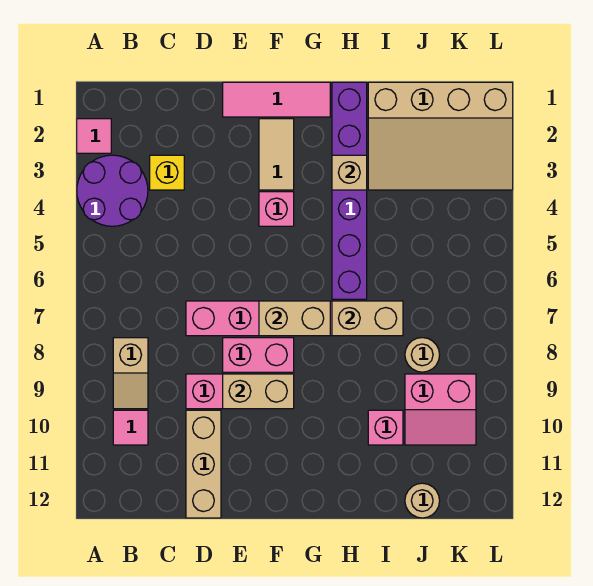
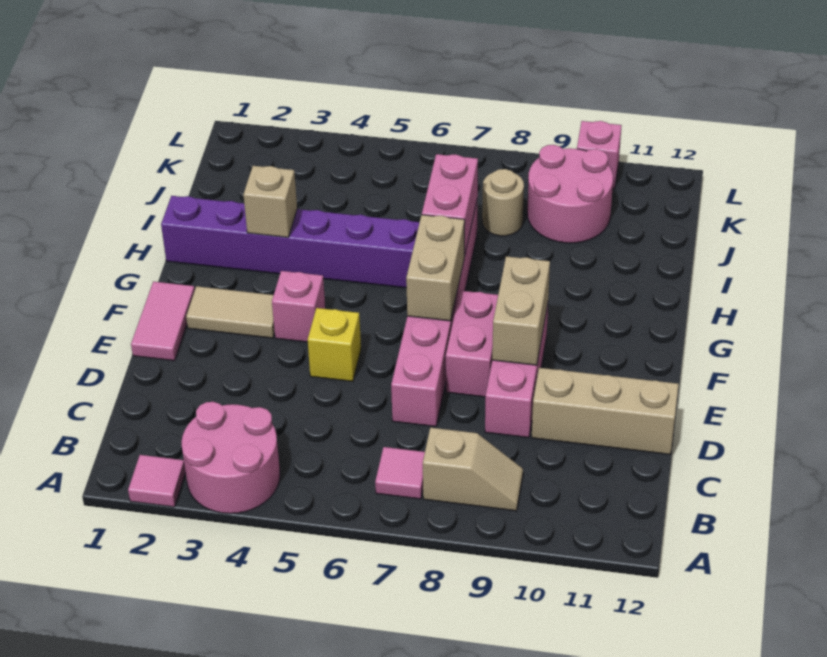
purple 2x2 round brick [77,155,148,226] -> pink 2x2 round brick [182,402,280,514]
pink 1x1 tile [113,410,148,445] -> pink 1x1 tile moved to [375,447,425,499]
yellow 1x1 brick [150,155,184,190] -> yellow 1x1 brick moved to [308,308,361,382]
pink 1x3 tile [223,82,330,117] -> pink 1x2 tile [131,281,195,361]
tan 1x2 brick [332,301,403,336] -> pink 1x2 brick [422,154,478,256]
tan 3x4 slope [368,82,513,190] -> none
pink 1x1 brick [368,410,403,445] -> pink 1x1 brick moved to [577,121,622,189]
pink 2x2 slope [405,374,476,445] -> pink 2x2 round brick [527,145,613,243]
tan 1x1 round brick [405,483,440,518] -> none

